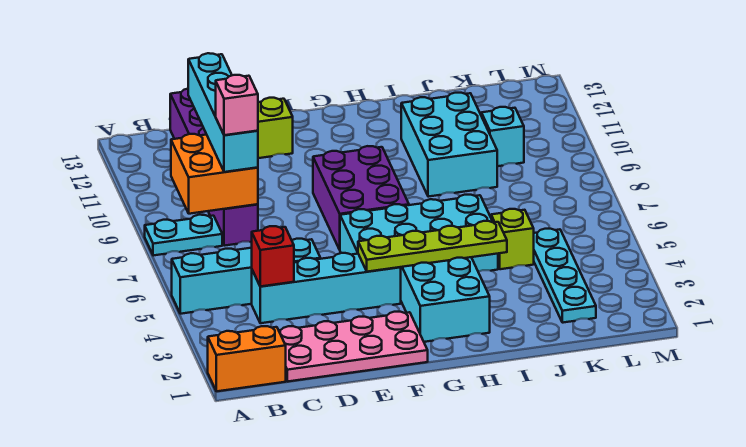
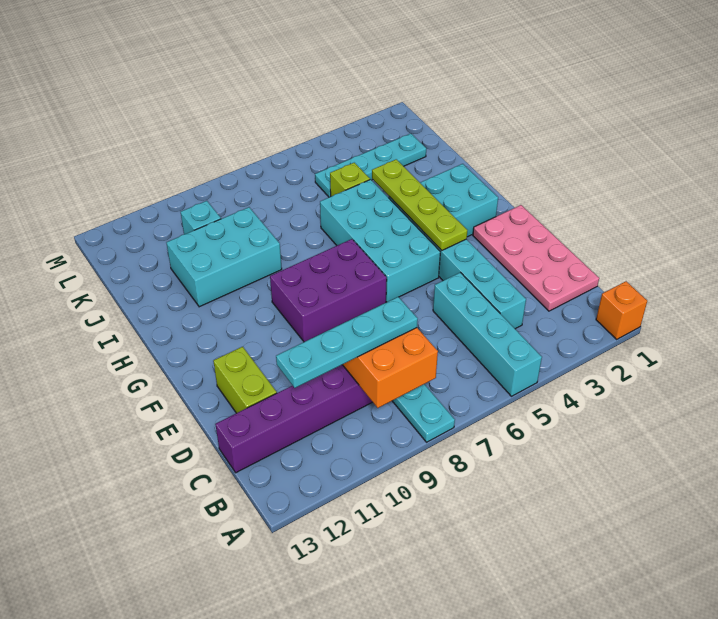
orange 1x2 brick [208,326,286,391] -> orange 1x1 brick [596,281,647,339]
red 1x1 brick [252,226,294,286] -> none
cyan 1x4 brick [188,53,258,172] -> cyan 1x4 plate [276,297,418,388]
pink 1x1 brick [216,75,258,135] -> none

